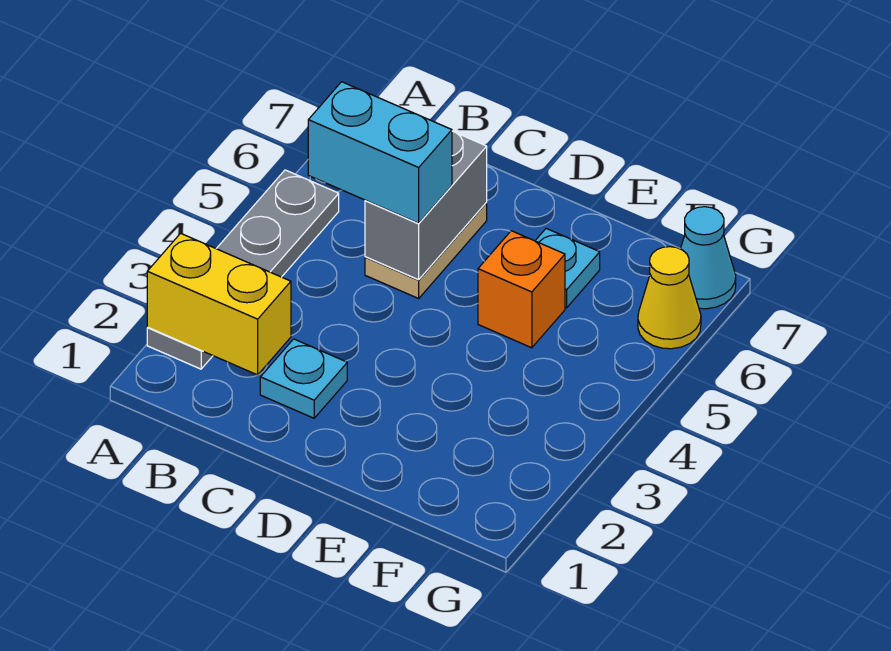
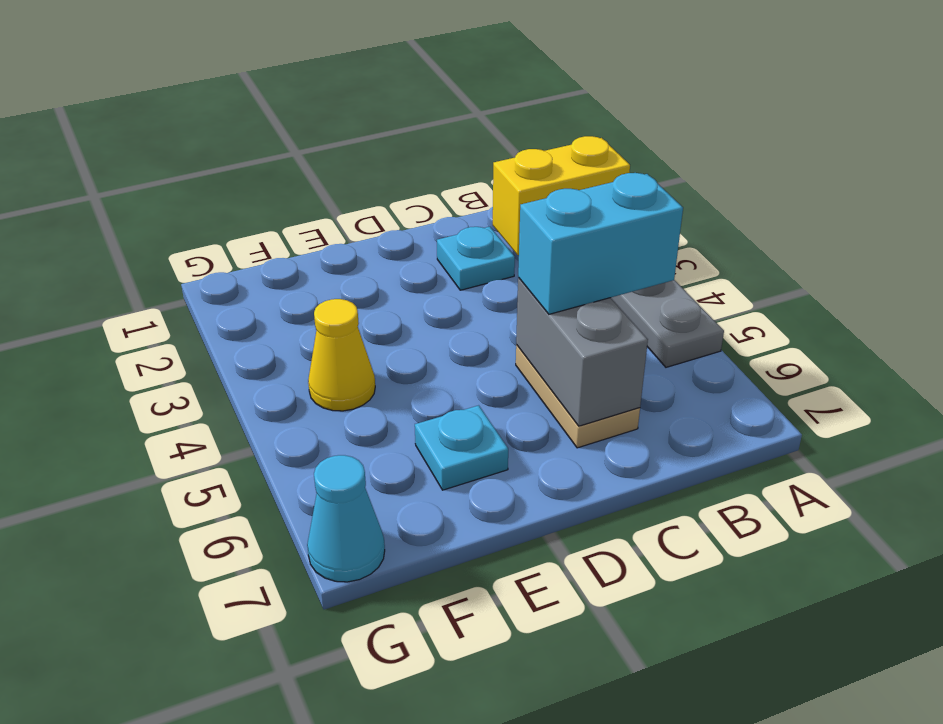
orange 1x1 brick [478,231,565,348] -> none
yellow 1x1 cone [638,247,701,349] -> yellow 1x1 cone moved to [308,299,375,411]

